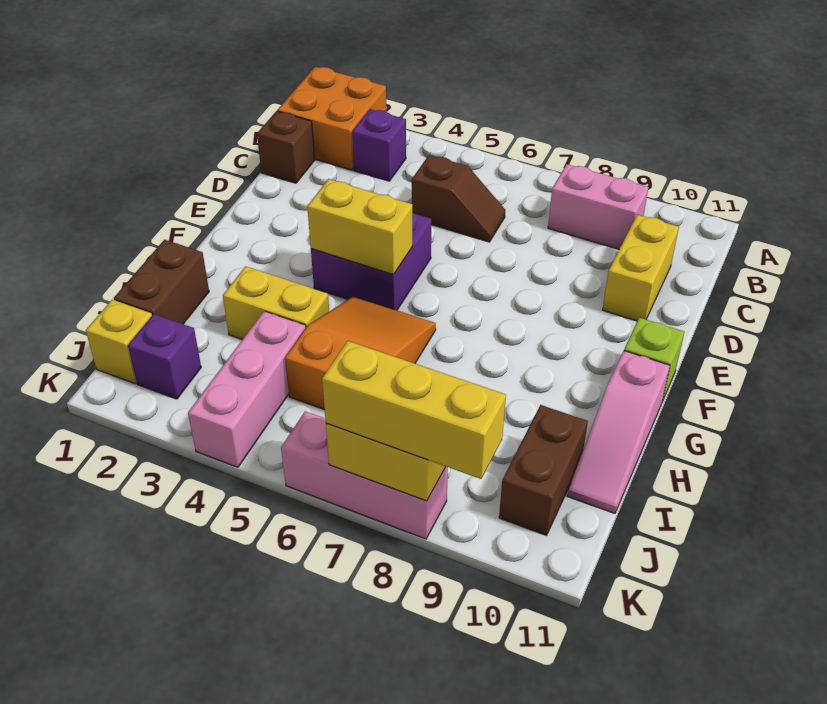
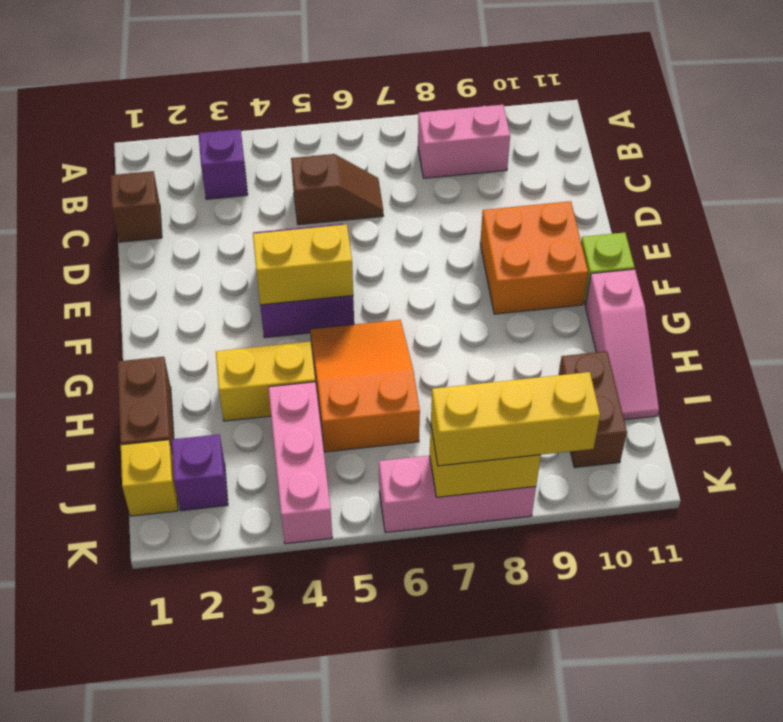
orange 2x2 brick [277,67,386,170] -> orange 2x2 brick moved to [480,201,588,314]
yellow 1x2 brick [602,215,679,321] -> none

